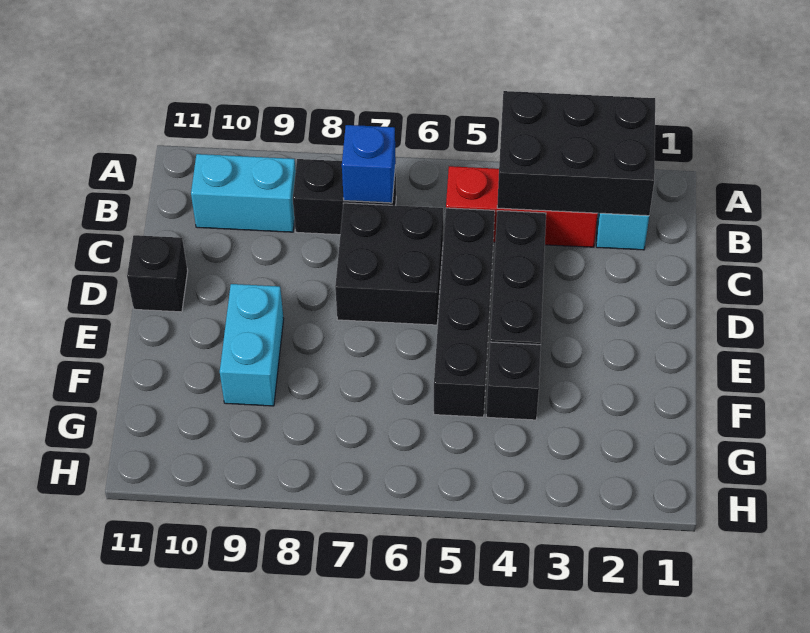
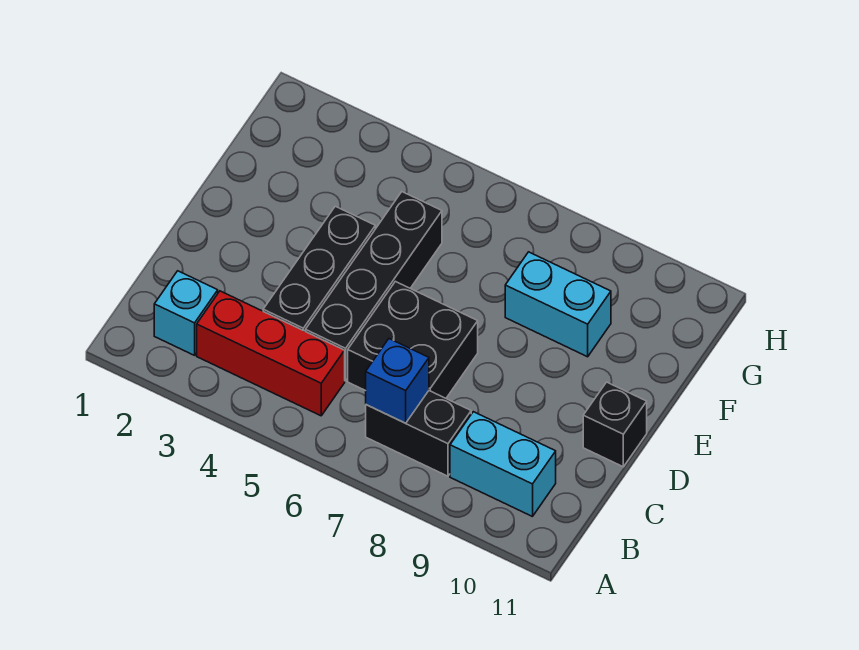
black 2x3 brick [497,91,655,216] -> none
cyan 1x2 brick [220,284,284,406] -> cyan 1x2 brick turned to [505,252,611,357]
black 1x1 brick [486,342,541,420] -> none

